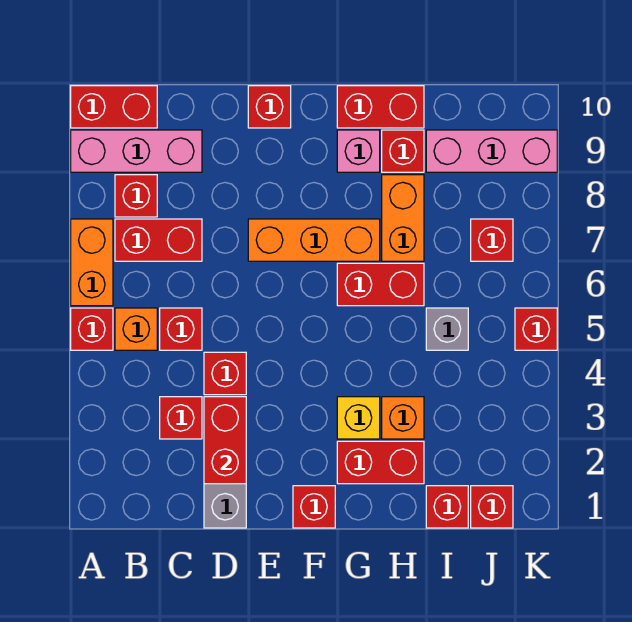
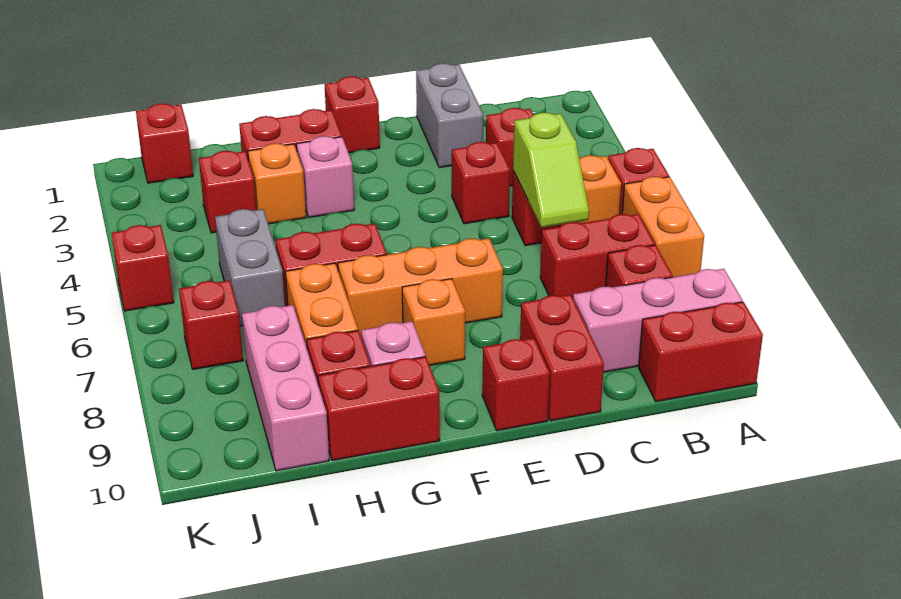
none -> lime 1x2 slope [513,113,589,228]
red 1x2 brick [204,397,246,484] -> red 1x2 brick moved to [520,294,604,421]
none -> orange 1x1 brick [402,279,465,365]
yellow 1x1 brick [337,397,380,439] -> pink 1x1 brick [297,136,354,217]
red 1x1 brick [426,486,468,528] -> red 1x1 brick moved to [199,151,256,233]
grey 1x1 brick [426,308,468,350] -> grey 1x2 brick [215,209,285,326]
pink 1x3 brick [426,130,557,172] -> pink 1x3 brick turned to [242,305,329,471]

